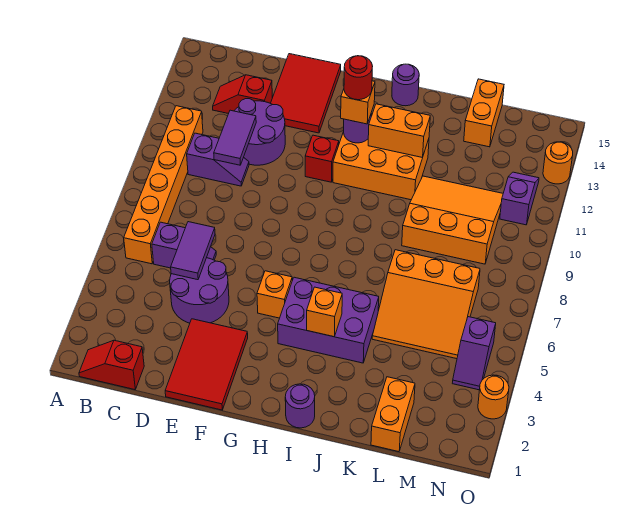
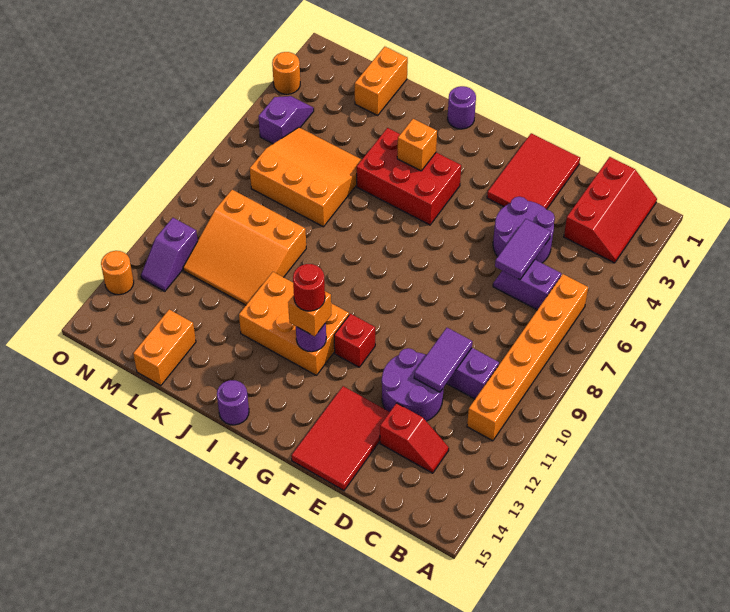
red 1x2 slope [79,340,144,390] -> red 2x3 slope [564,157,657,263]
orange 1x1 brick [257,271,292,318] -> none
purple 2x3 brick [278,277,379,363] -> red 2x3 brick [357,128,461,225]
orange 1x2 brick [368,104,430,158] -> none

